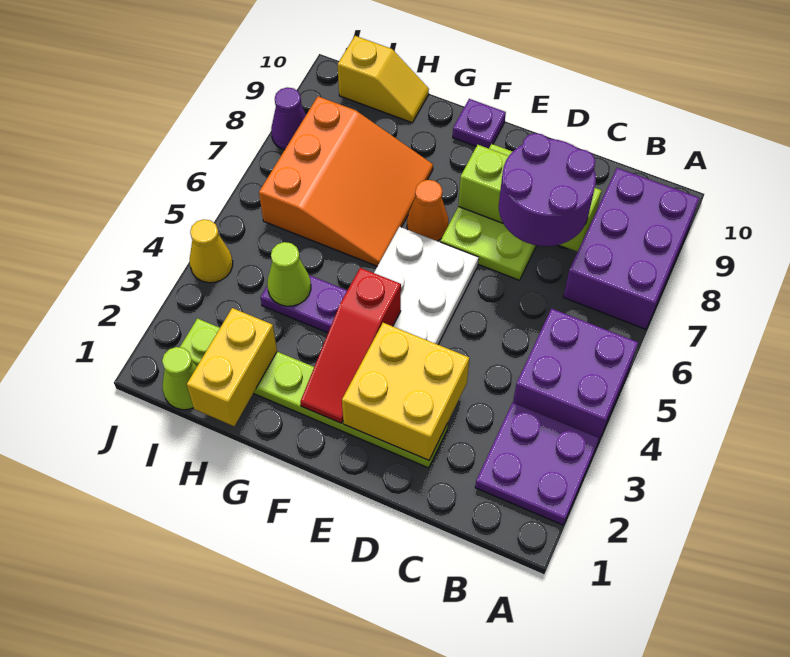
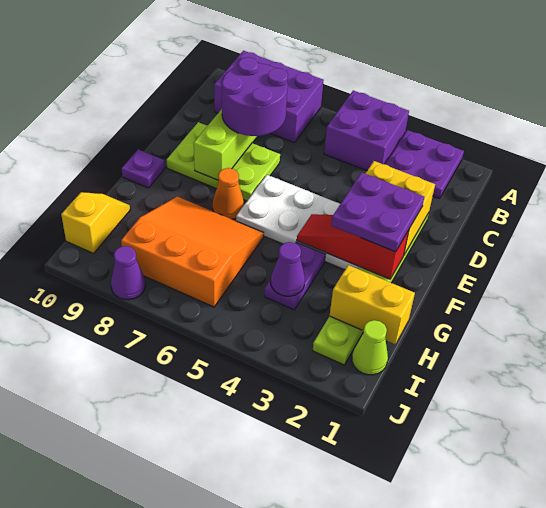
none -> purple 2x2 plate [331,172,424,252]
red 1x3 slope [300,268,401,423] -> red 1x3 slope turned to [297,214,409,279]
lime 1x1 cone [267,242,311,306] -> purple 1x1 cone [271,242,305,296]
yellow 1x1 cone [190,219,233,283] -> none

